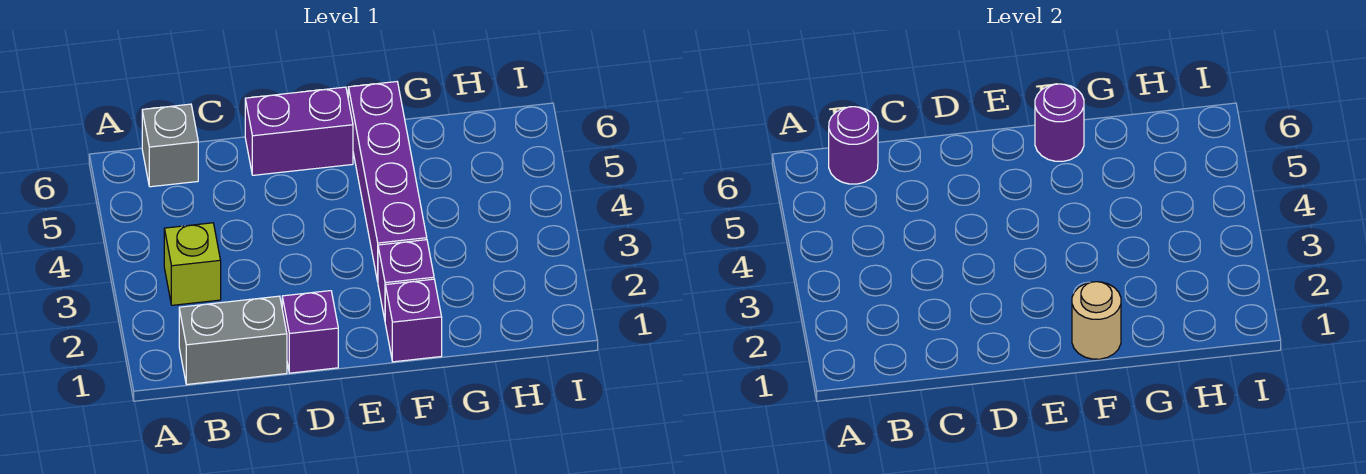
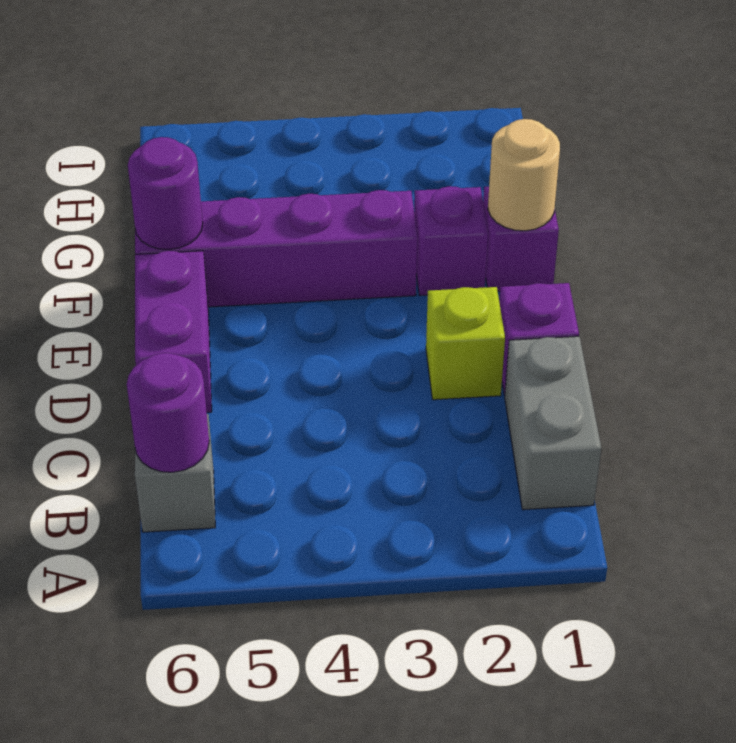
lime 1x1 brick [164,223,221,305] -> lime 1x1 brick moved to [426,287,505,400]

